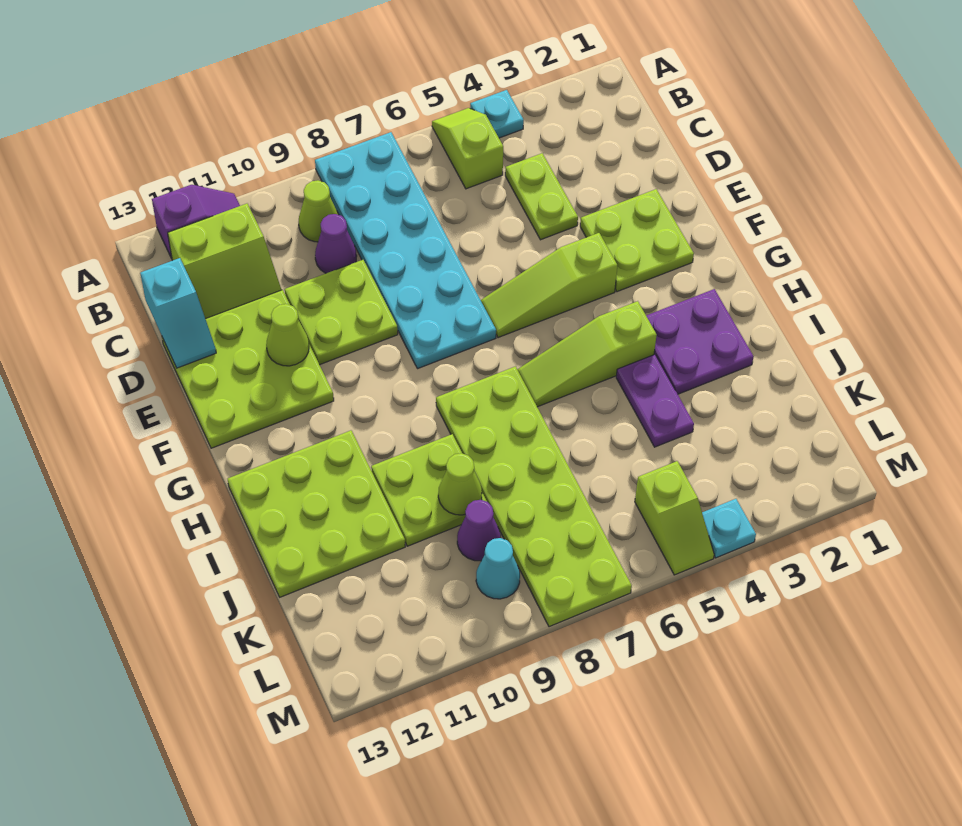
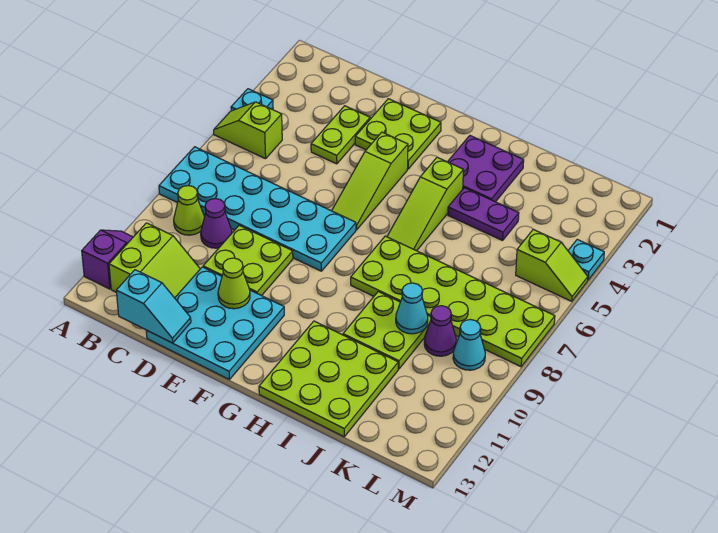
lime 1x2 plate [505,153,578,240] -> lime 1x2 plate turned to [311,106,370,164]
lime 3x3 plate [162,290,334,448] -> cyan 3x3 plate [146,267,284,380]
lime 1x1 cone [438,453,482,515] -> cyan 1x1 cone [396,283,428,334]

